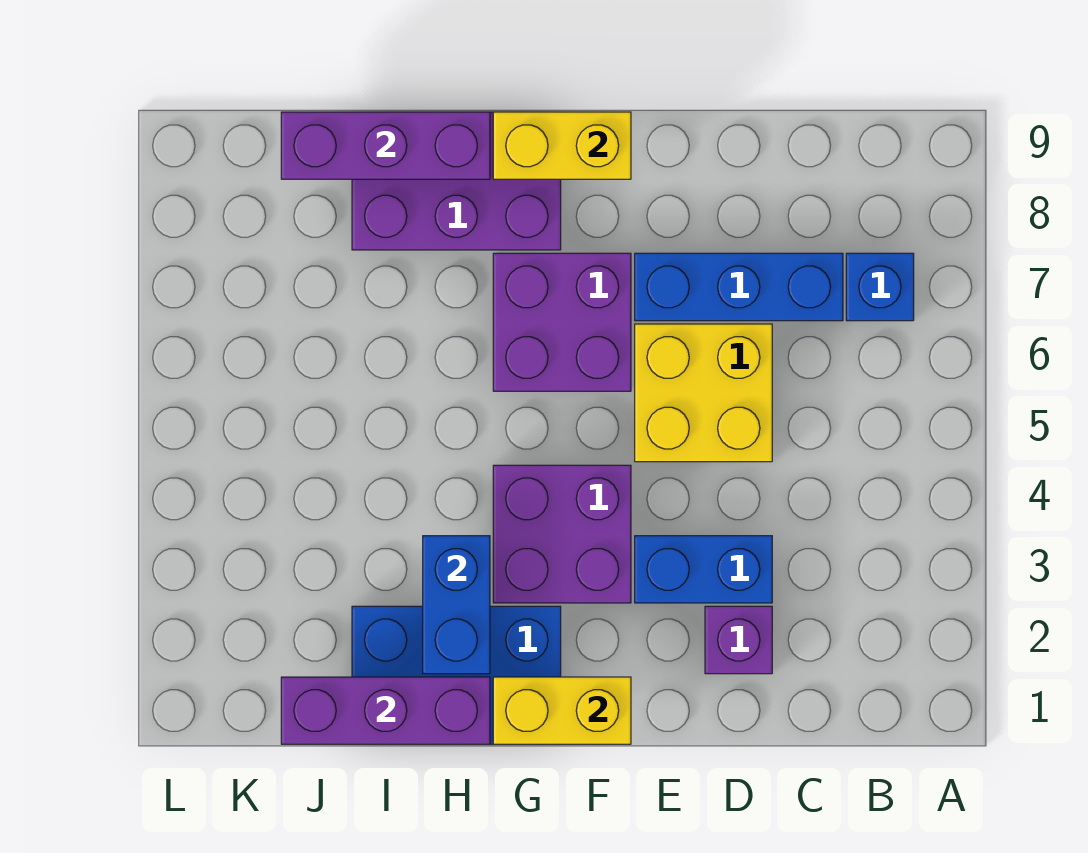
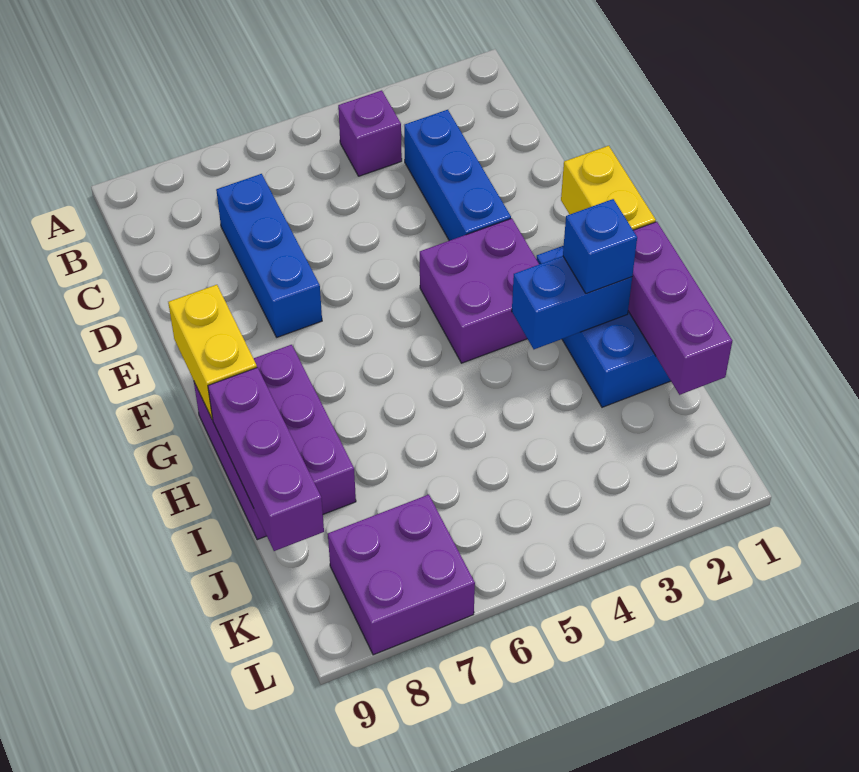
blue 1x1 brick [846,253,914,321] -> blue 1x1 brick moved to [563,199,637,294]
purple 1x1 brick [705,606,772,674] -> purple 1x1 brick moved to [338,90,402,176]
blue 1x2 brick [635,536,772,603] -> blue 1x3 brick [404,110,511,241]
yellow 2x2 brick [635,324,772,462] -> none
purple 2x2 brick [493,253,631,391] -> purple 2x2 brick moved to [328,495,475,655]

